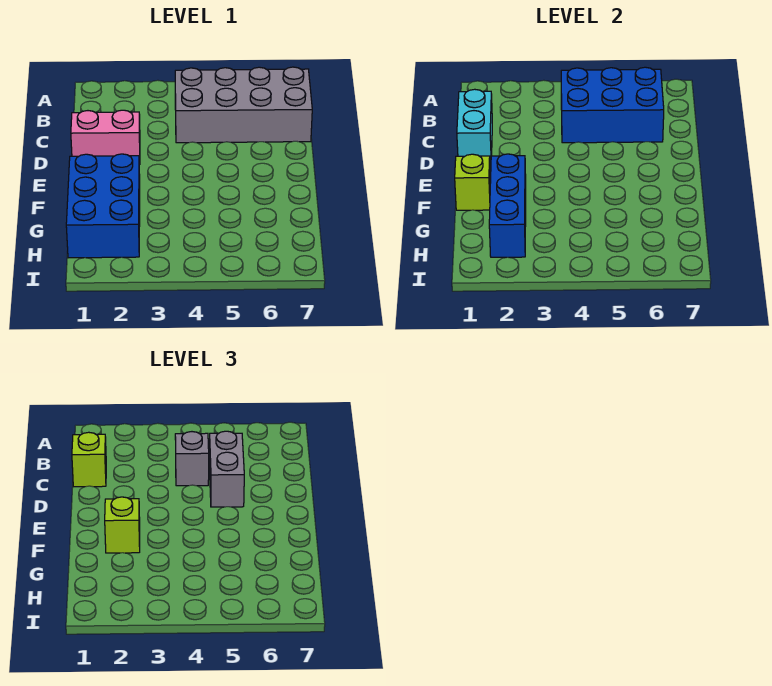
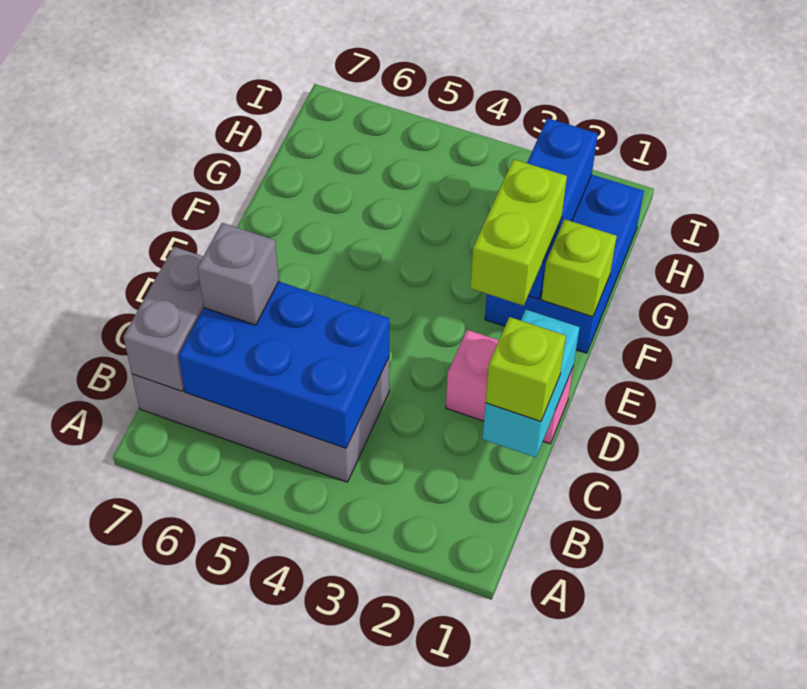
grey 1x1 brick [175,432,209,486] -> grey 1x1 brick moved to [198,223,279,325]
grey 1x2 brick [209,431,244,507] -> grey 1x2 brick moved to [123,247,204,391]
lime 1x1 brick [105,497,140,553] -> lime 1x2 brick [470,159,567,306]

